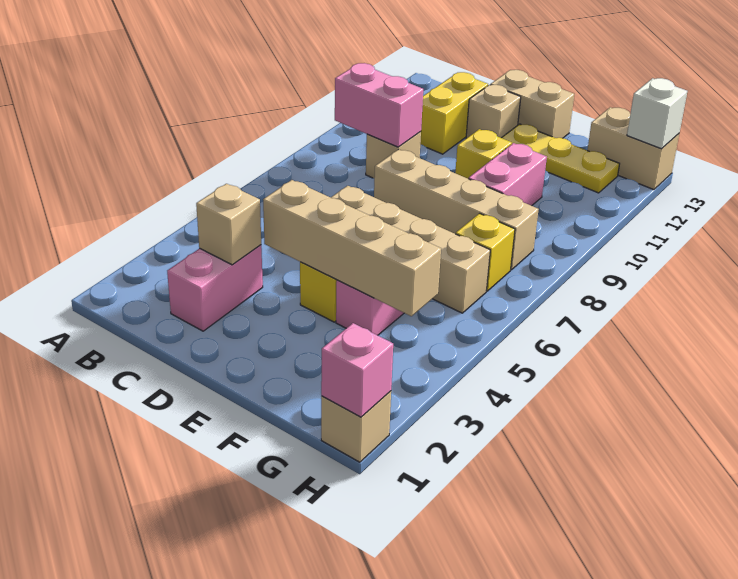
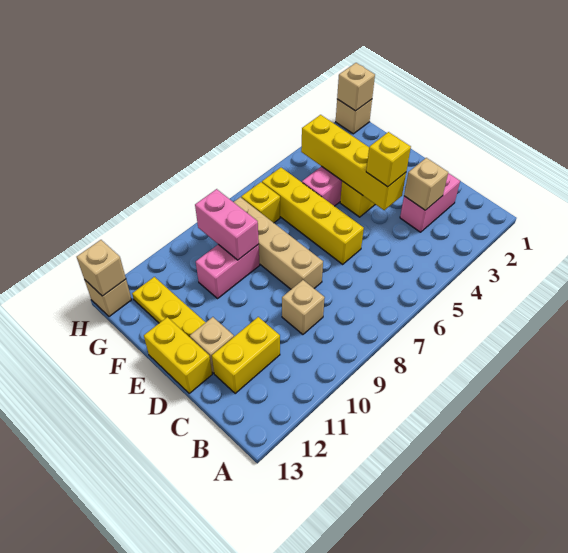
pink 1x2 brick [335,63,423,147] -> pink 1x2 brick moved to [195,189,259,260]
tan 1x4 brick [263,180,441,316] -> yellow 1x4 brick [301,115,406,210]
tan 1x4 brick [331,186,490,313] -> yellow 1x4 brick [262,168,364,264]
tan 1x2 brick [491,70,574,138] -> yellow 1x2 brick [144,317,212,393]
yellow 1x1 brick [455,129,512,179] -> yellow 1x1 brick moved to [366,132,411,187]
tan 1x2 brick [587,107,679,190] -> tan 1x1 brick [84,279,132,317]
pink 1x1 brick [321,323,393,417] -> tan 1x1 brick [337,63,375,111]
white 1x1 brick [627,78,687,149] -> tan 1x1 brick [77,240,126,296]

